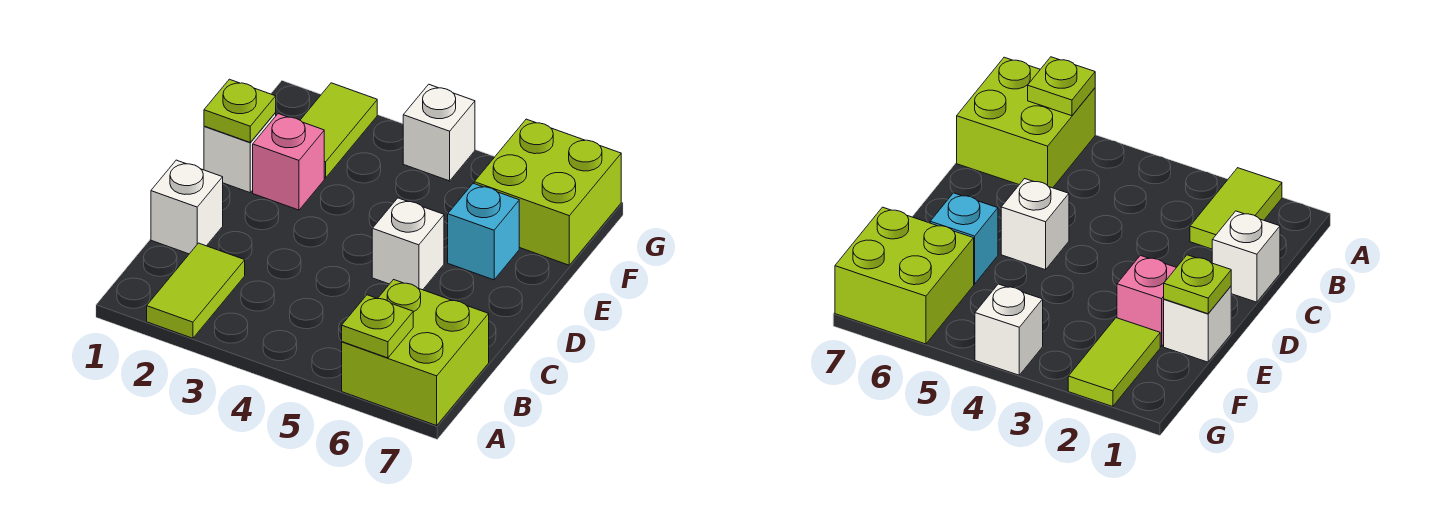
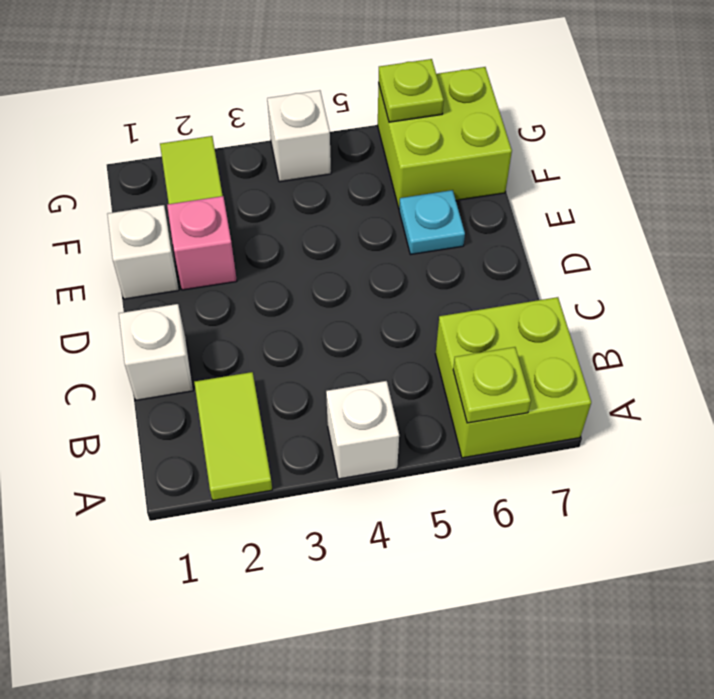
white 1x1 brick [372,198,444,290] -> white 1x1 brick moved to [326,381,399,479]
lime 1x1 plate [204,79,276,142] -> lime 1x1 plate moved to [379,59,444,122]
cyan 1x1 brick [448,183,519,280] -> cyan 1x1 plate [399,190,465,255]

